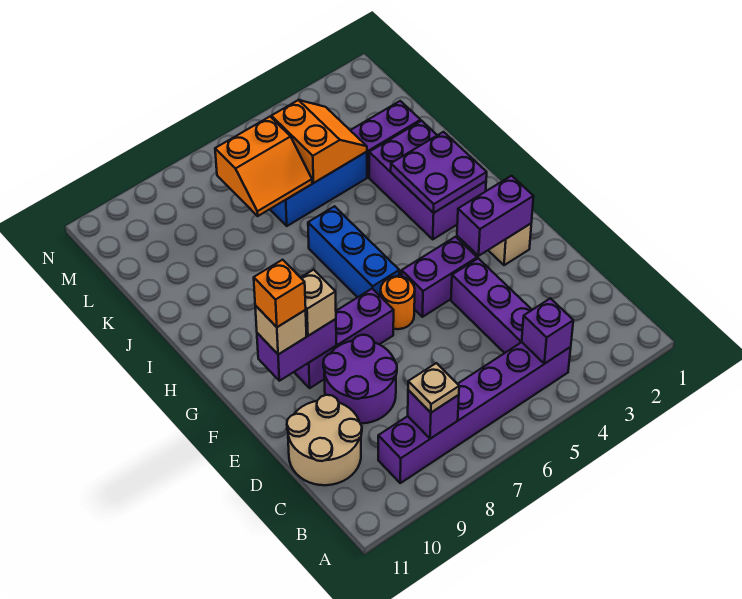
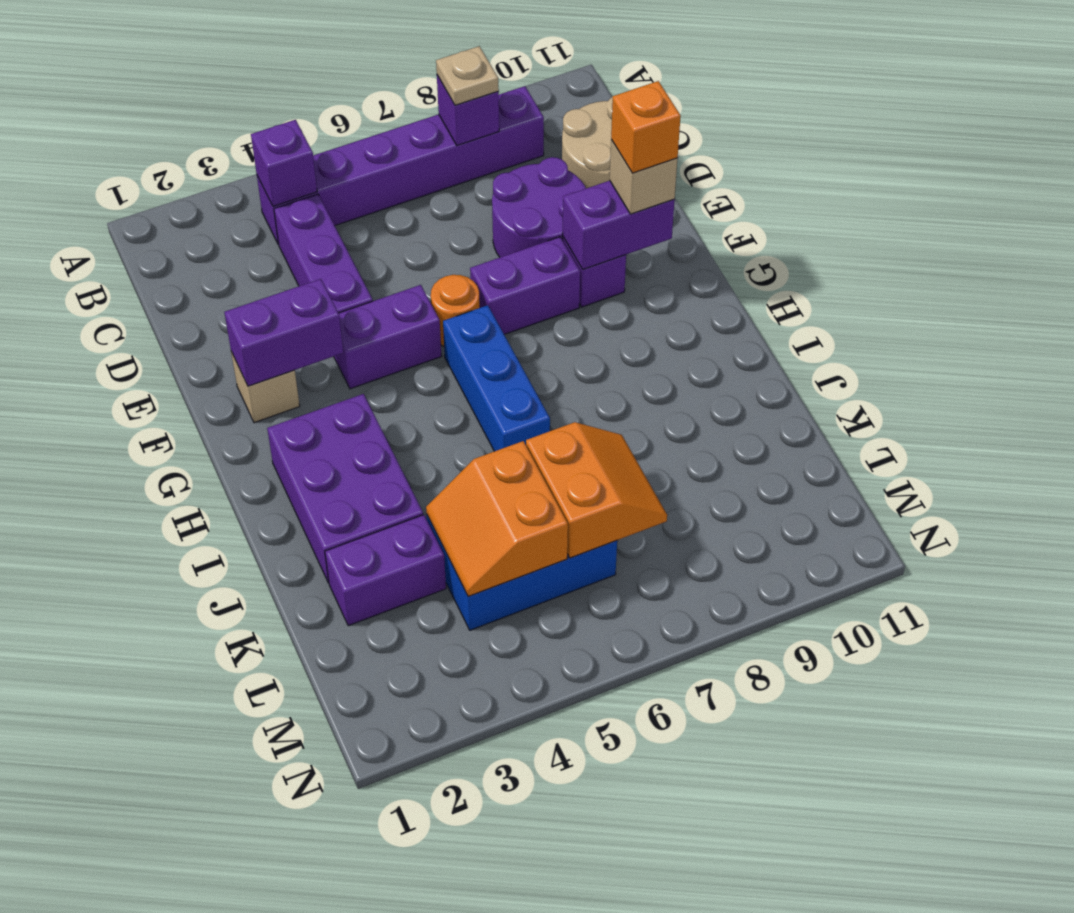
tan 1x1 brick [301,270,336,336] -> none
purple 2x2 plate [391,132,487,213] -> none
orange 2x2 slope [215,117,312,216] -> orange 2x2 slope turned to [526,422,667,558]

